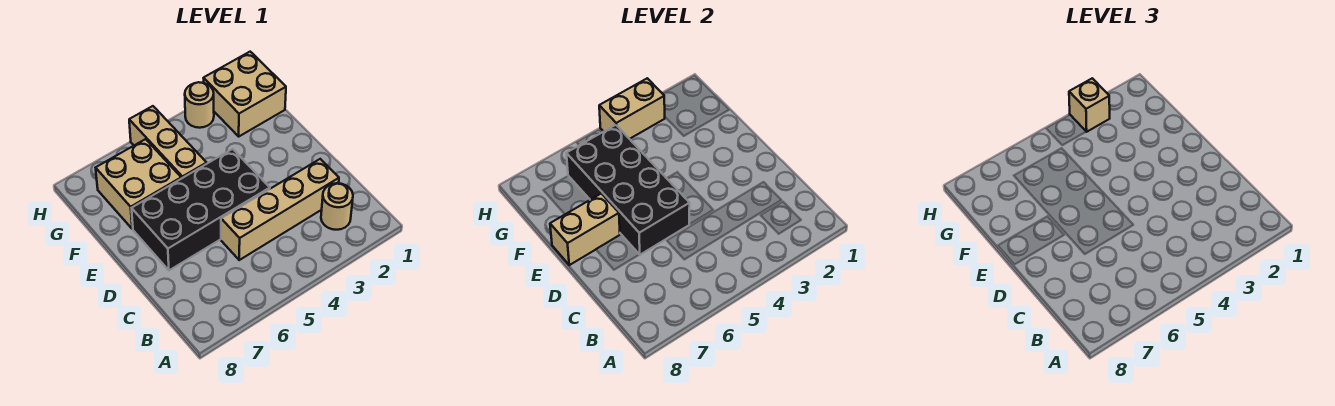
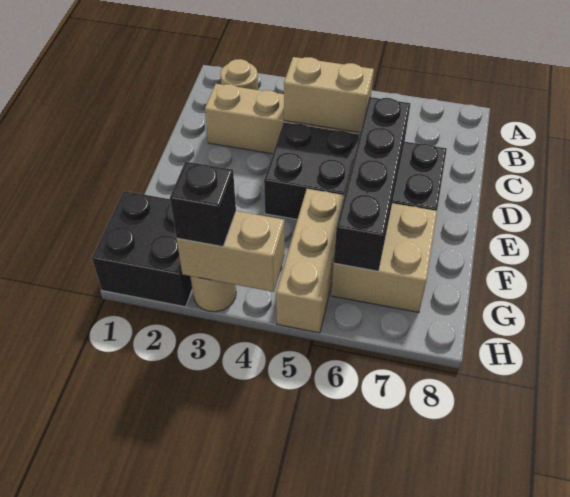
black 2x4 brick [566,125,690,255] -> black 1x4 brick [334,97,411,271]
tan 1x2 brick [550,194,620,265] -> tan 1x2 brick moved to [284,57,374,133]
tan 2x2 brick [204,52,286,136] -> black 2x2 brick [92,191,192,307]
tan 1x1 brick [1069,78,1110,132] -> black 1x1 brick [170,162,236,247]

